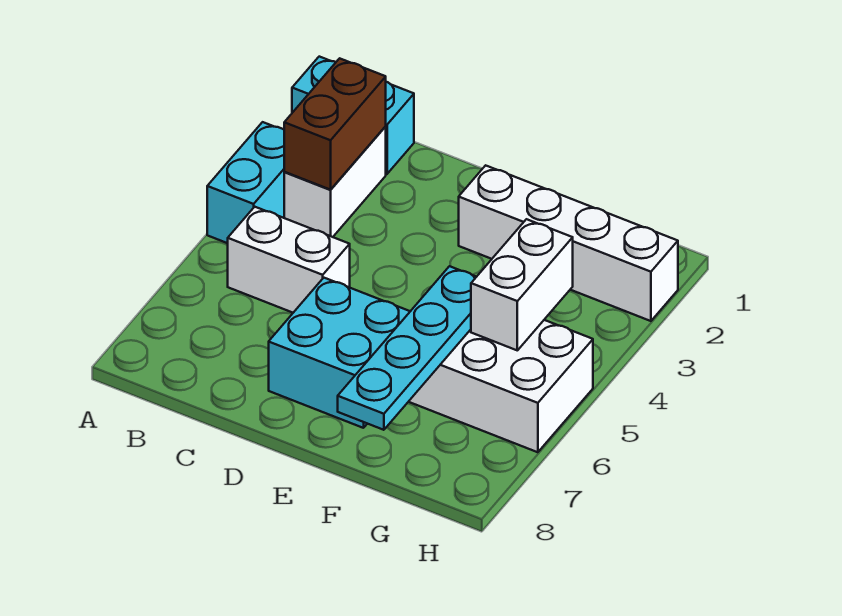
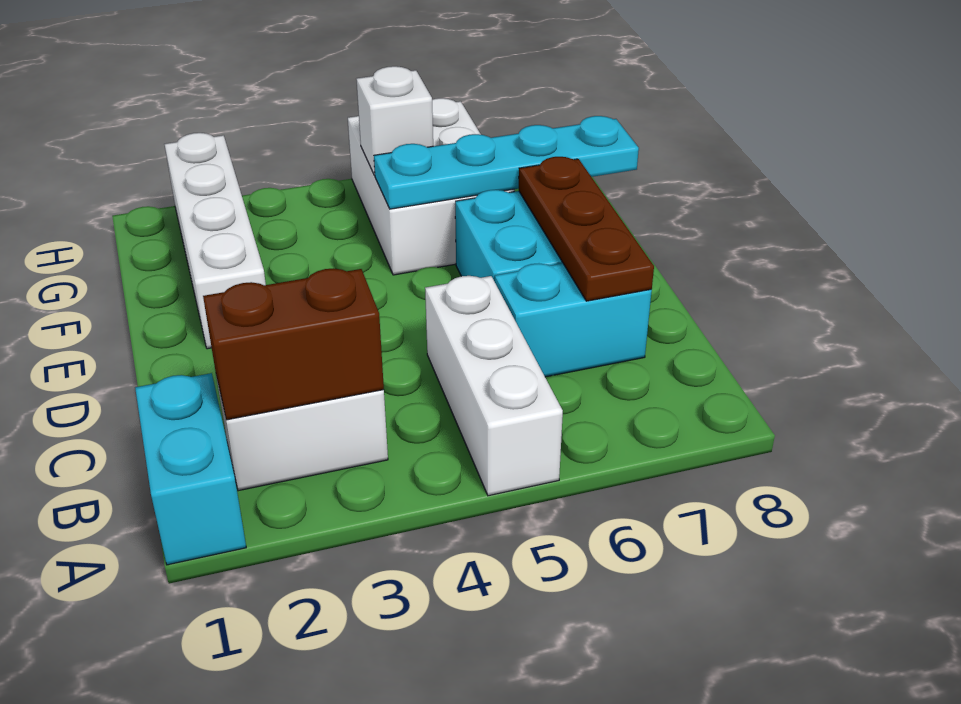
cyan 1x2 brick [207,122,284,243] -> cyan 1x2 brick moved to [495,263,652,377]
white 1x2 brick [228,207,350,313] -> white 1x3 brick [425,276,563,496]
none -> brown 1x3 plate [519,157,654,301]
white 1x2 brick [471,219,573,350] -> white 1x1 brick [356,66,433,176]

